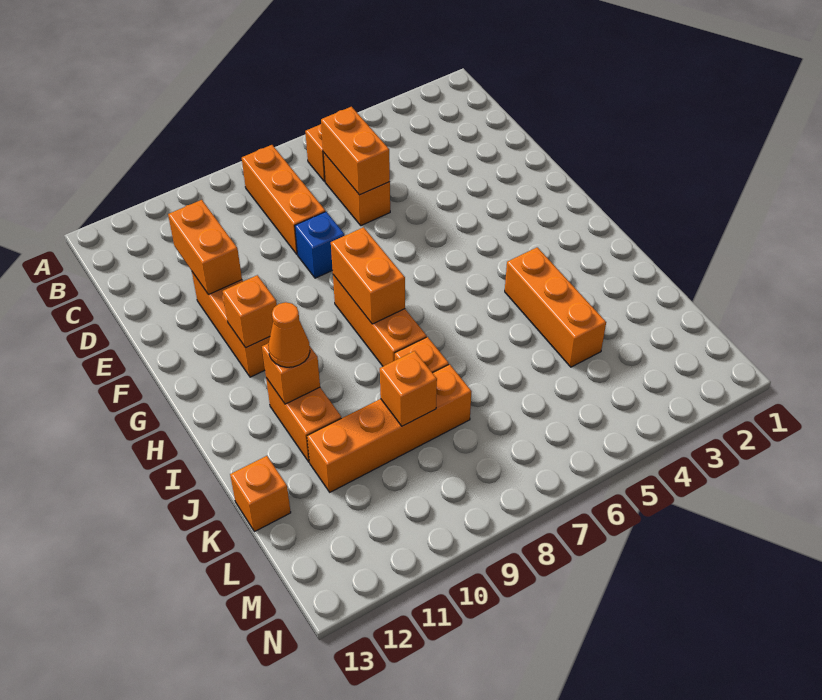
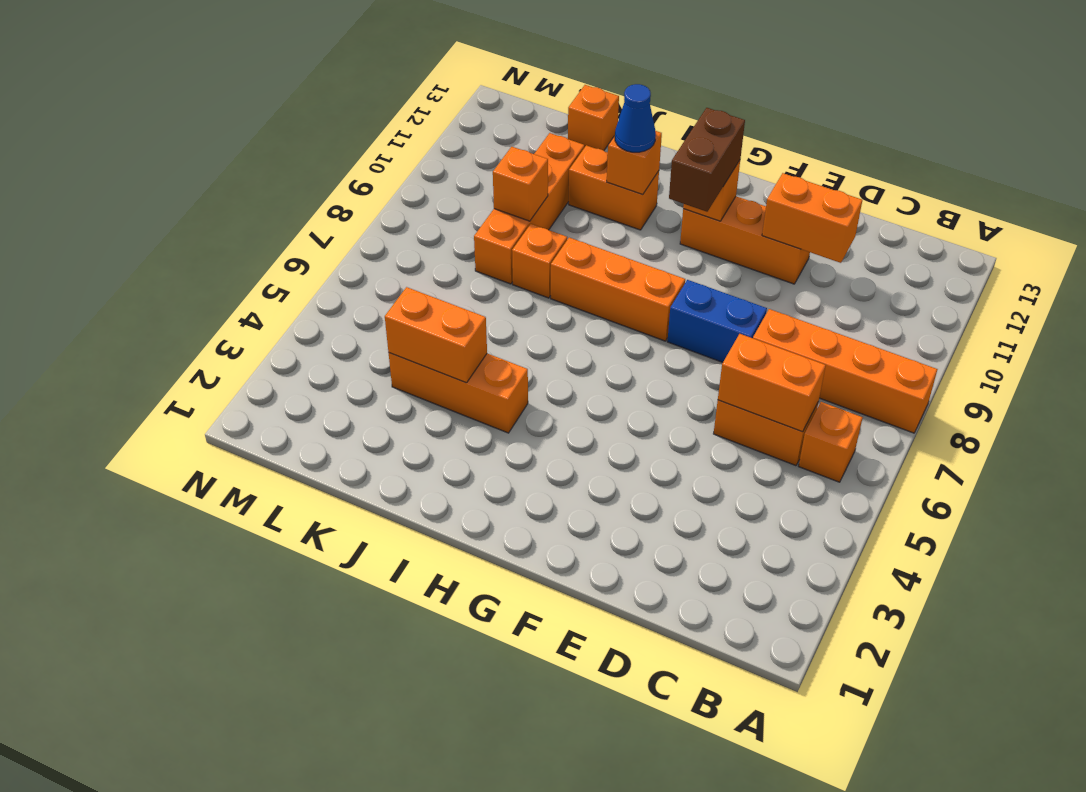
orange 1x3 brick [242,145,325,254] -> orange 1x4 brick [753,309,937,433]
blue 1x1 brick [295,212,344,278] -> blue 1x2 brick [667,280,767,362]
orange 1x2 brick [331,227,405,324] -> orange 1x2 brick moved to [385,287,487,383]
none -> brown 1x2 brick [669,108,745,212]
orange 1x1 cone [268,302,310,367] -> blue 1x1 cone [615,84,656,152]

